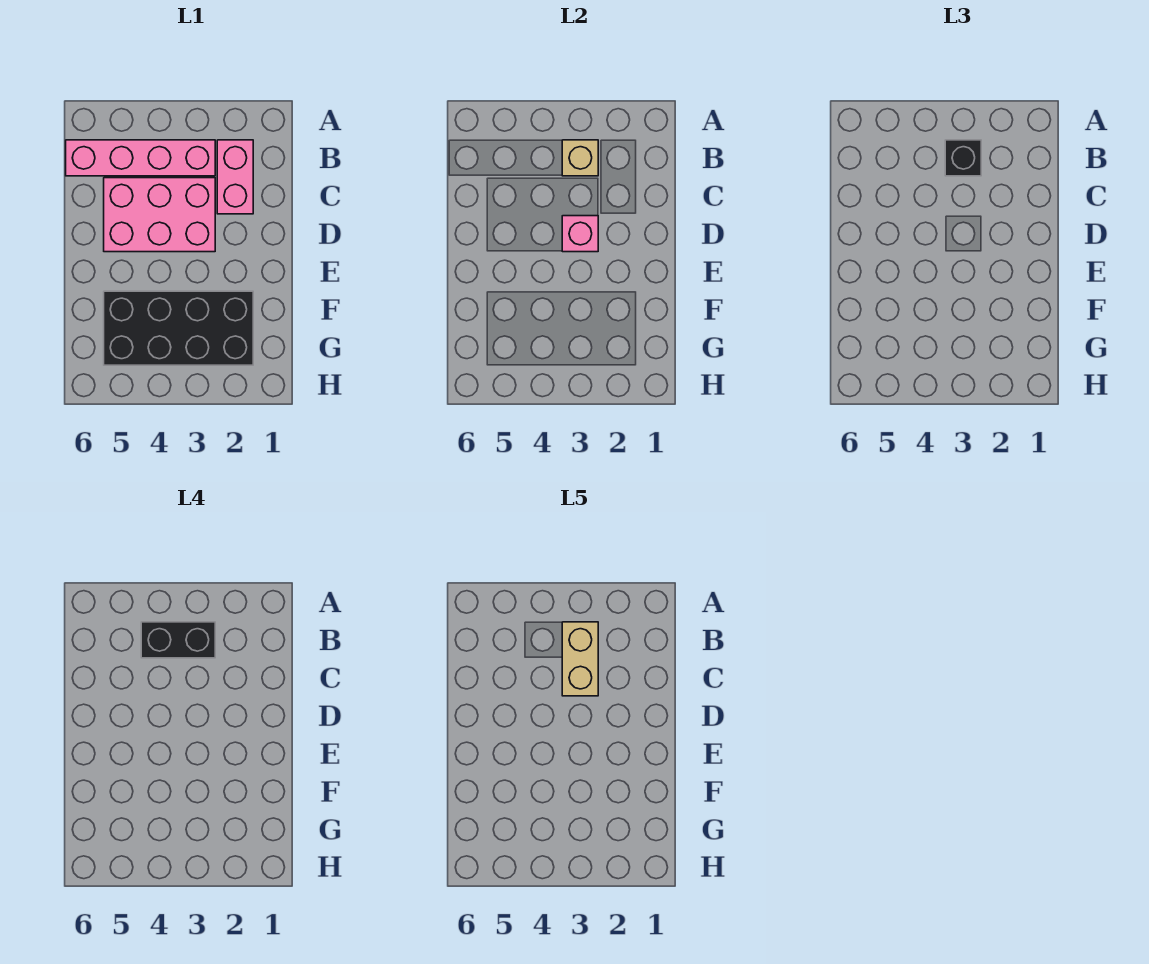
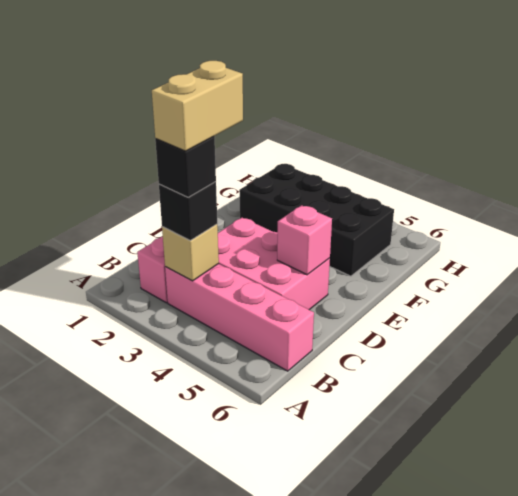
black 1x2 brick [141,622,215,658] -> black 1x1 brick [155,136,216,197]
pink 1x1 brick [562,216,598,252] -> pink 1x1 brick moved to [277,205,332,275]

